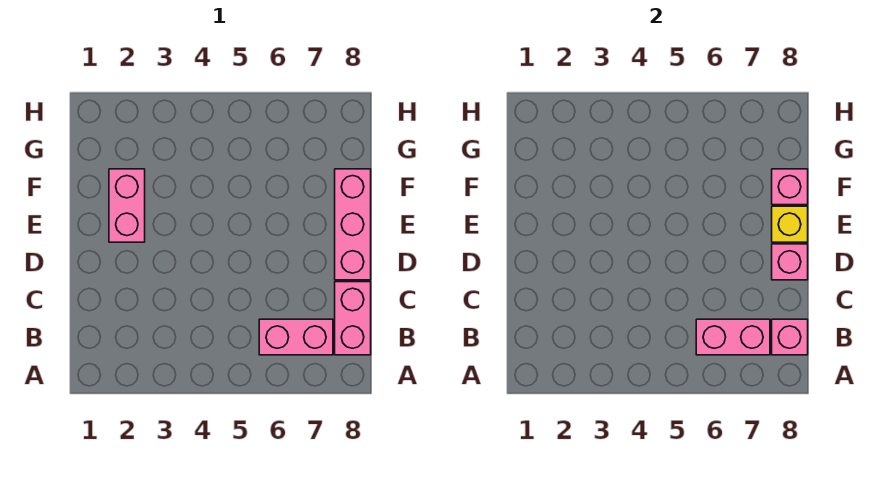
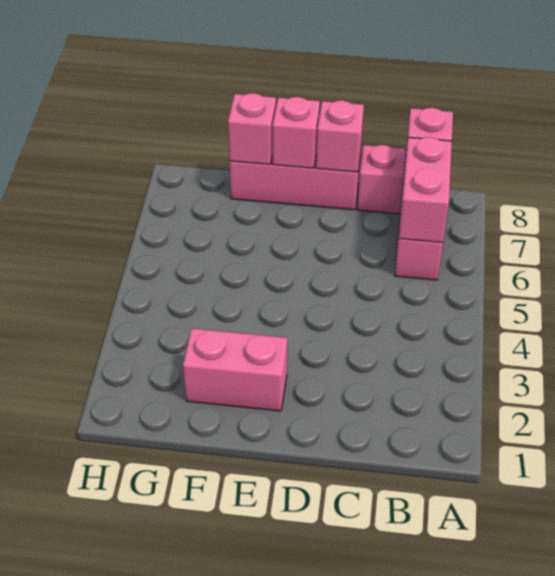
yellow 1x1 brick [772,206,808,242] -> pink 1x1 brick [273,97,320,168]

